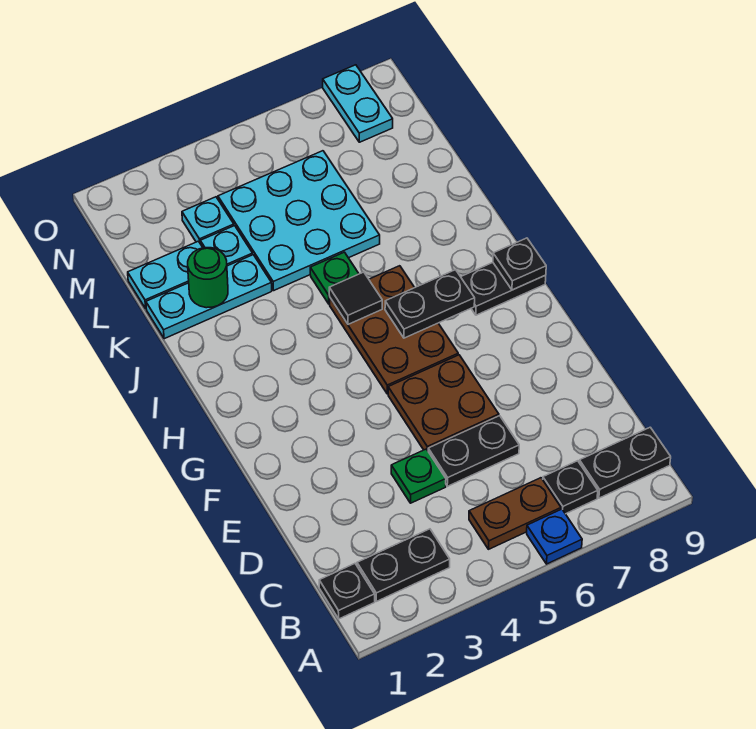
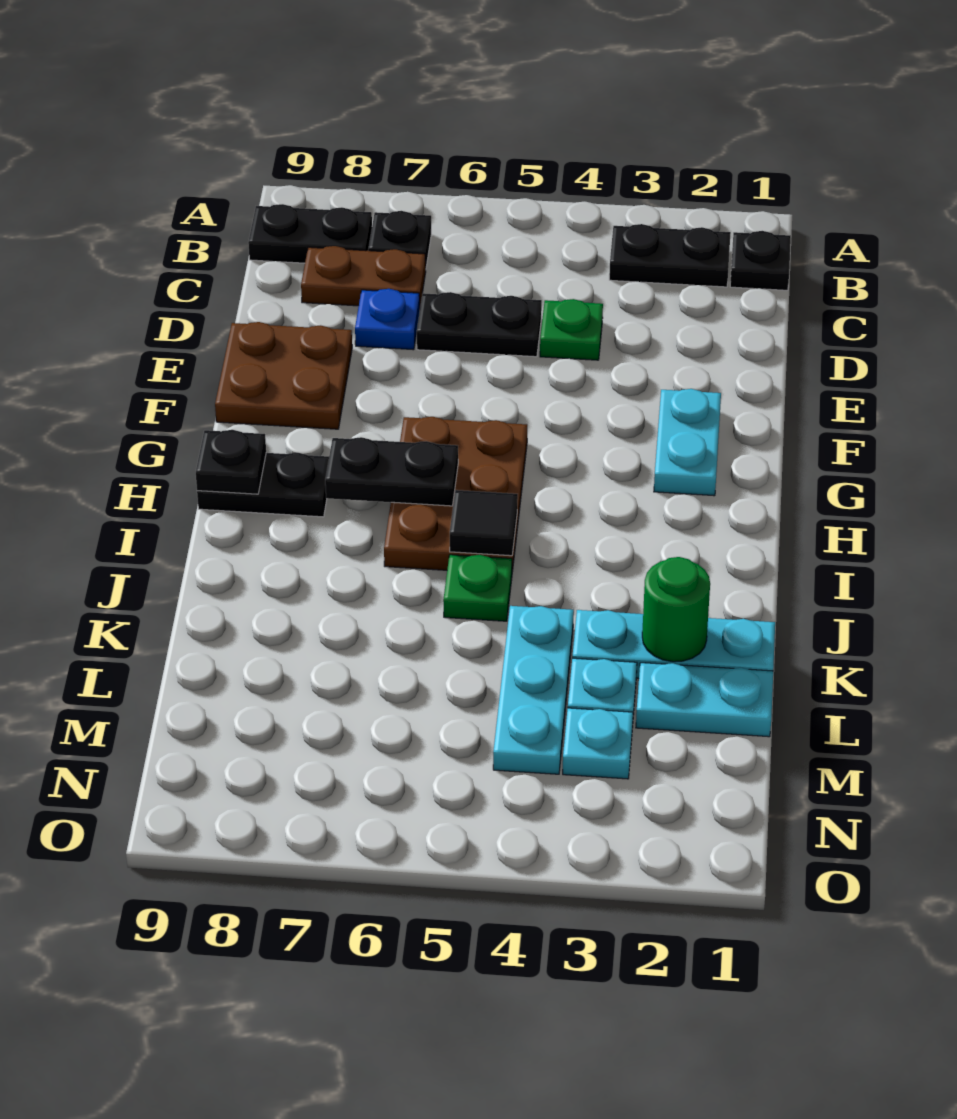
blue 1x1 plate [527,509,582,564] -> blue 1x1 plate moved to [355,289,420,350]
brown 1x2 plate [469,478,561,549] -> brown 1x2 plate moved to [301,246,426,306]
brown 2x2 plate [388,355,499,450] -> brown 2x2 plate moved to [215,322,352,429]
cyan 3x3 plate [218,151,380,290] -> cyan 1x3 plate [493,606,574,774]
cyan 1x2 plate [323,65,393,142] -> cyan 1x2 plate moved to [654,389,721,496]

